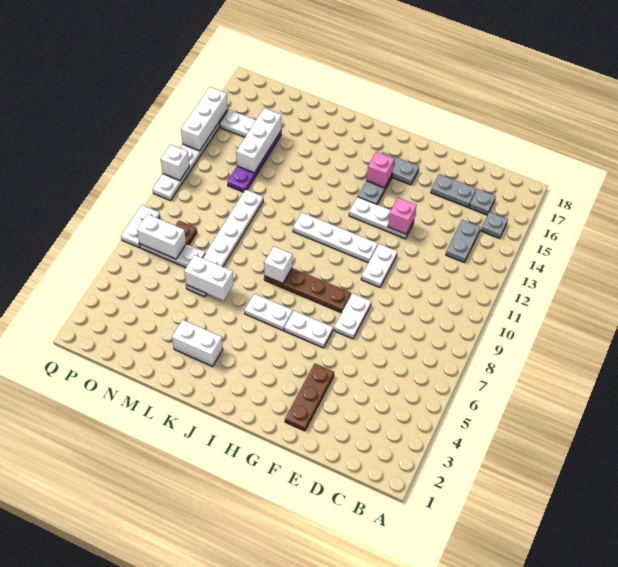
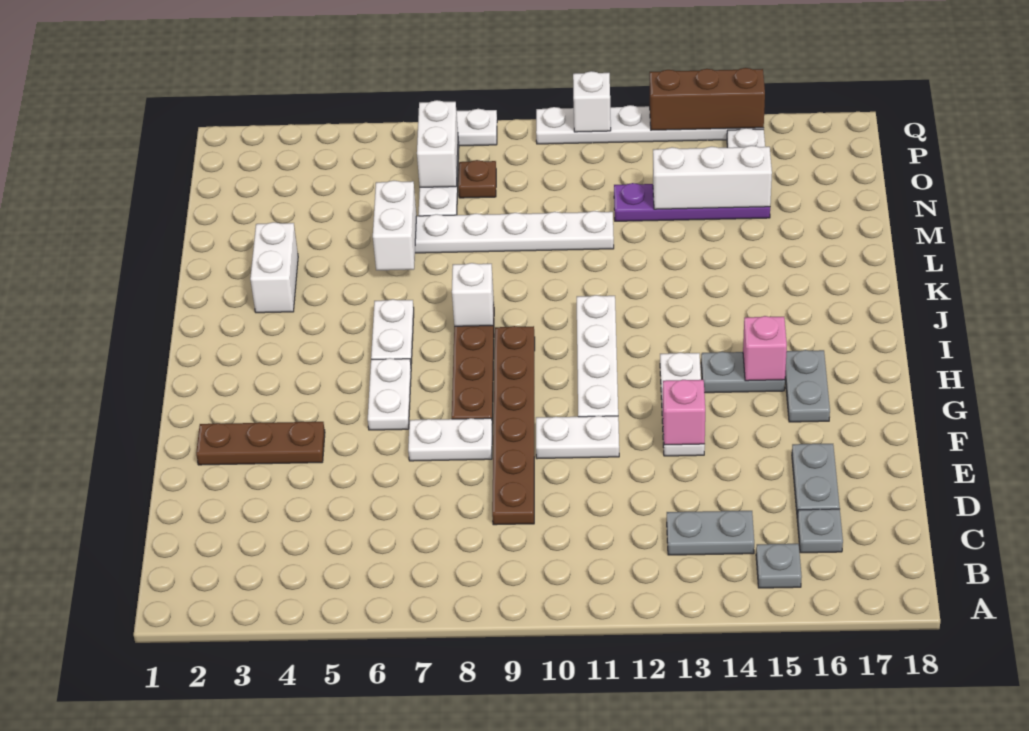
none -> brown 1x6 plate [492,326,535,525]
white 1x3 brick [181,87,228,151] -> brown 1x3 brick [650,68,765,130]

